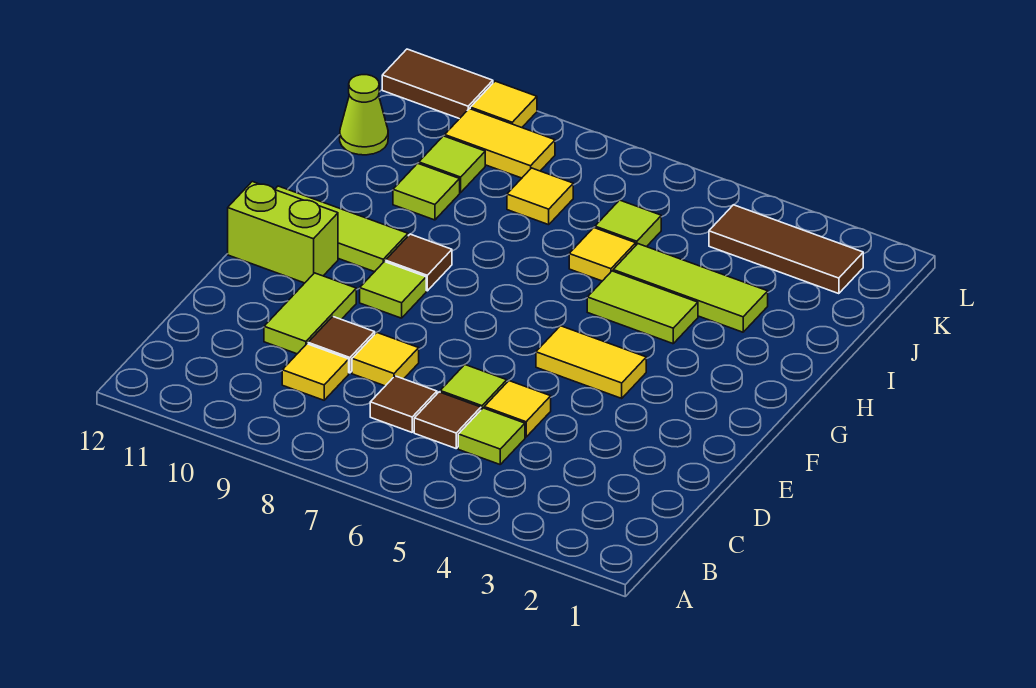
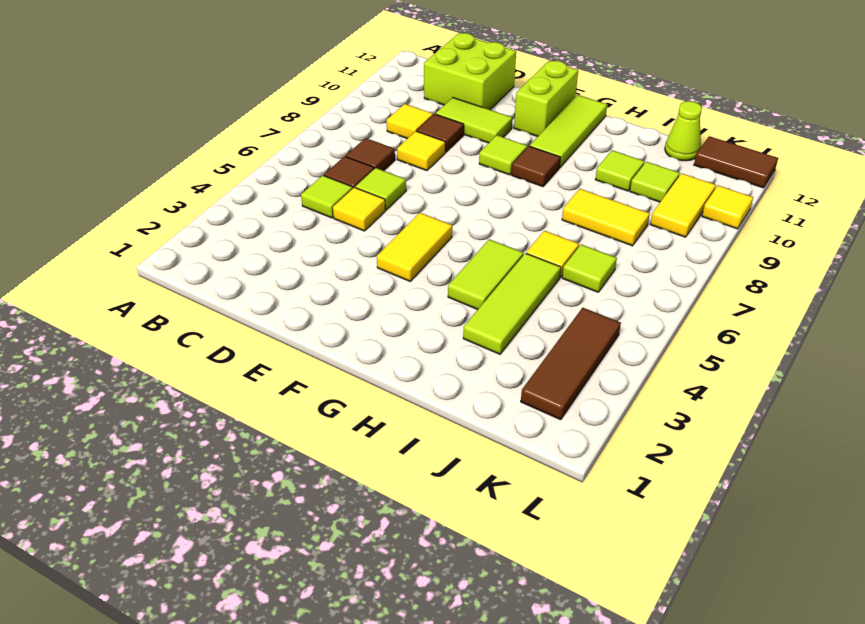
none -> lime 2x2 brick [424,33,516,110]
yellow 1x1 tile [507,168,573,225] -> yellow 1x2 tile [562,189,650,246]
brown 1x2 tile [382,49,493,119] -> brown 1x2 tile turned to [694,136,778,188]

